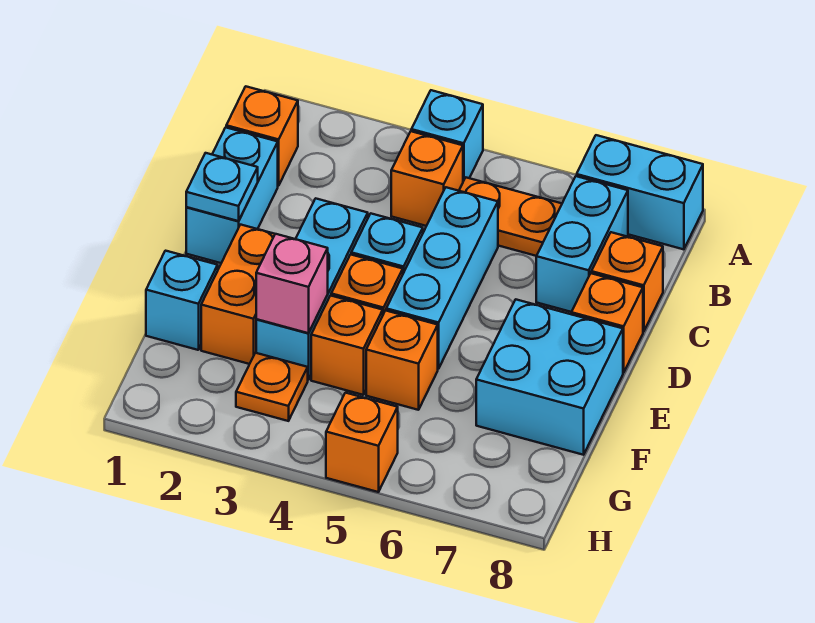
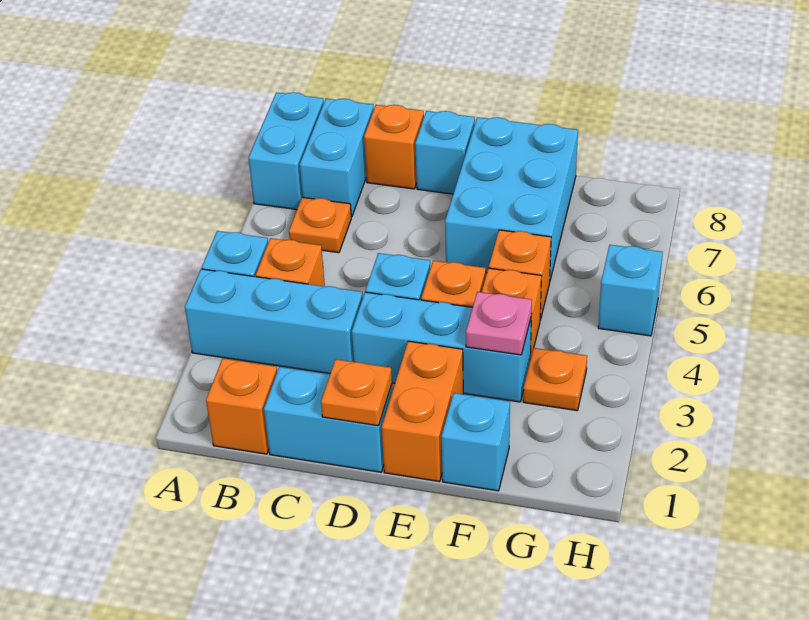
orange 1x2 plate [459,178,562,256] -> orange 1x1 plate [289,197,351,253]
cyan 1x2 brick [536,176,628,312] -> cyan 1x2 brick turned to [300,99,374,217]
cyan 1x3 brick [386,187,498,369] -> cyan 1x3 brick moved to [185,269,363,374]
cyan 1x1 plate [186,153,258,221] -> orange 1x1 plate [321,359,392,426]
orange 1x1 brick [571,273,643,373] -> cyan 1x1 brick [415,111,475,194]
orange 1x2 brick [201,225,275,364] -> orange 1x2 brick turned to [382,341,463,482]
cyan 2x2 brick [476,299,623,455] -> cyan 2x3 brick [445,117,578,280]
pink 1x1 brick [256,234,328,333] -> pink 1x1 plate [466,292,532,355]
orange 1x1 brick [326,393,398,492] -> cyan 1x1 brick [598,245,663,336]

